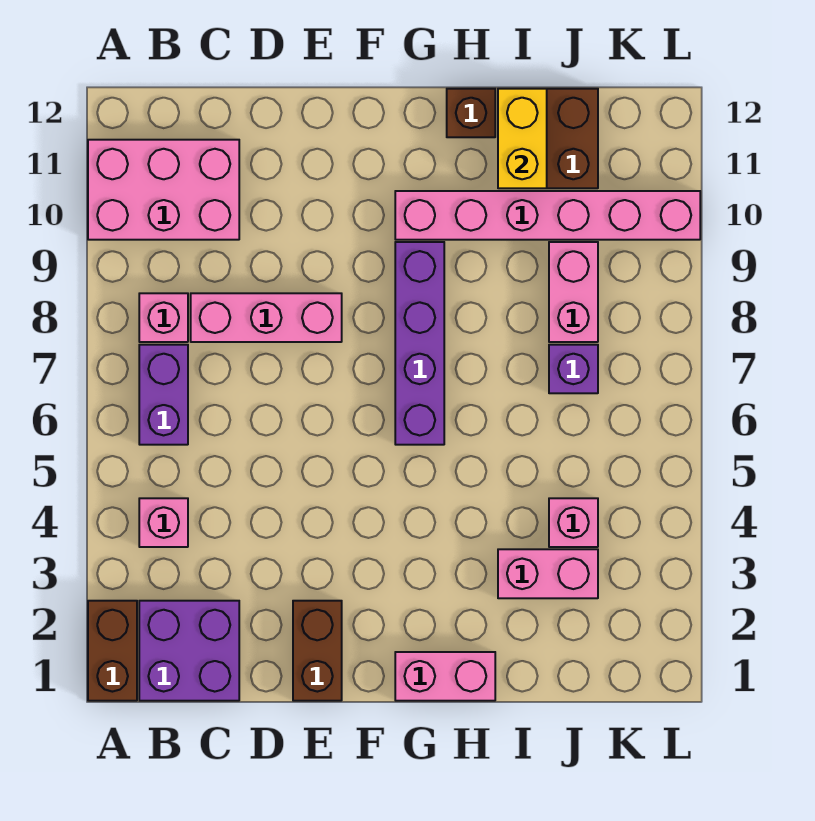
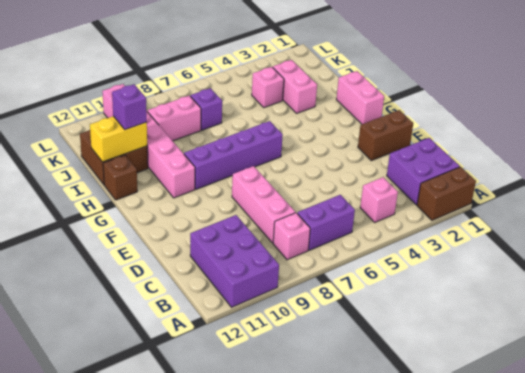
pink 2x3 brick [88,140,239,240] -> purple 2x3 brick [190,215,279,307]
none -> purple 1x1 brick [112,84,147,130]

